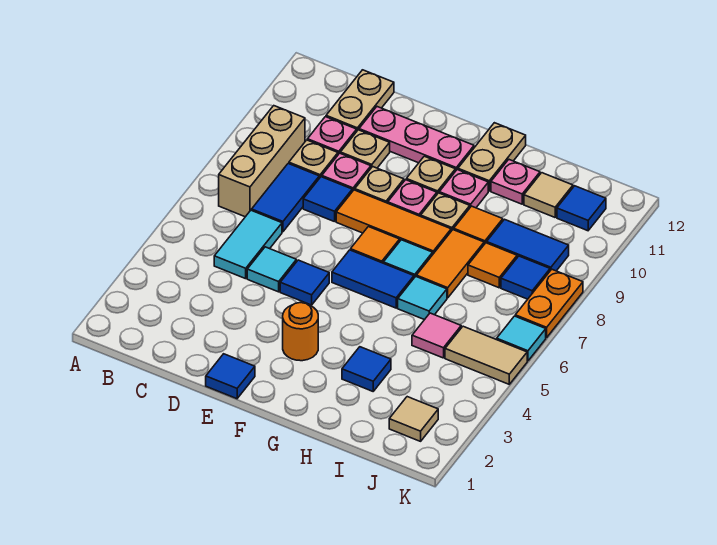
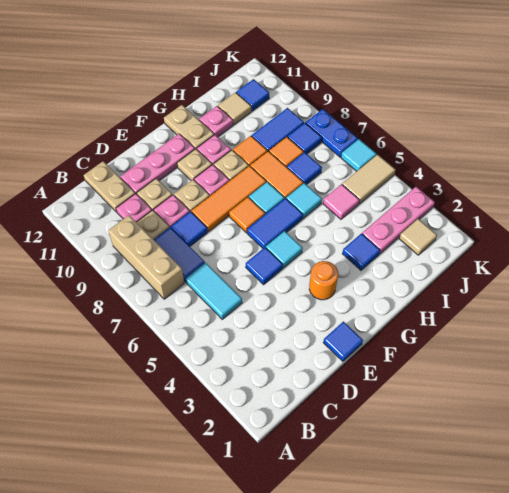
cyan 1x1 tile [247,247,296,292] -> cyan 1x1 tile moved to [266,231,303,268]
none -> pink 1x3 plate [362,187,435,254]
none -> blue 1x1 tile [287,152,322,185]
orange 1x2 plate [515,269,583,338] -> blue 1x2 plate [306,109,358,157]

